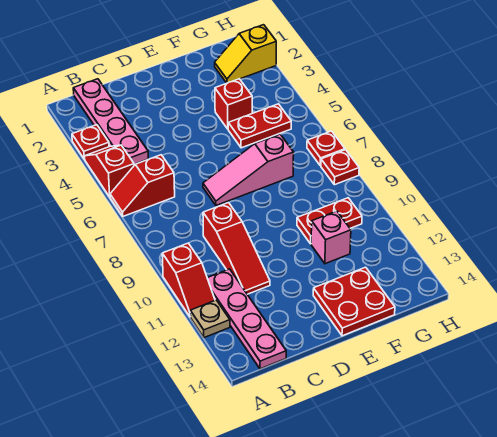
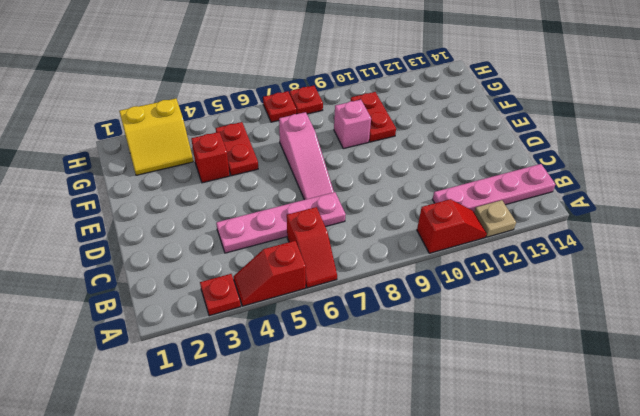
pink 1x4 plate [73,79,148,164] -> pink 1x4 plate moved to [216,192,346,253]
red 1x3 slope [203,203,270,294] -> none
red 2x2 plate [313,267,395,336] -> none
pink 1x1 brick [311,211,351,264] -> pink 1x1 brick moved to [334,100,371,149]
yellow 1x2 slope [215,25,276,83] -> yellow 2x2 slope [119,99,193,175]

